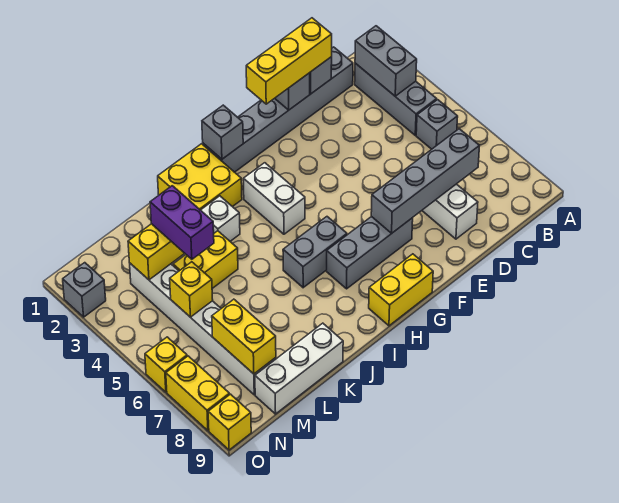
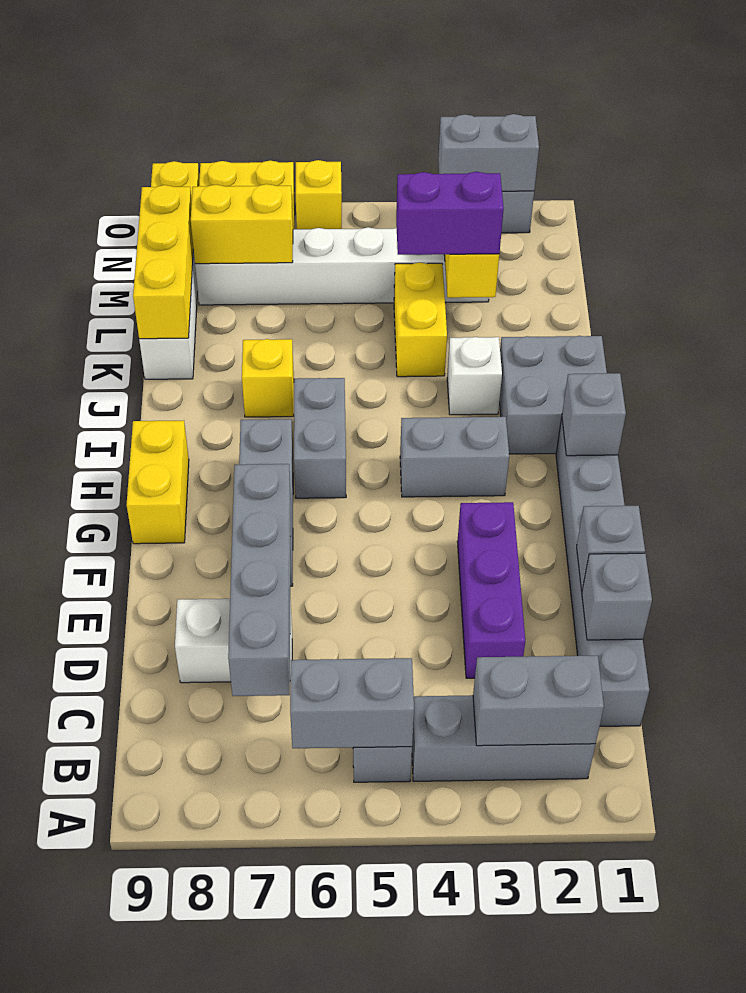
none -> grey 1x2 brick [290,658,414,748]
yellow 1x3 brick [246,18,332,104] -> yellow 1x3 brick moved to [133,185,193,339]
none -> purple 1x3 brick [457,502,525,678]
white 1x2 brick [243,163,305,234] -> grey 1x2 brick [400,417,509,497]
yellow 2x2 brick [158,144,242,210] -> grey 2x2 brick [499,336,607,454]
yellow 1x1 brick [170,262,213,317] -> yellow 1x1 brick moved to [242,339,294,417]
none -> grey 1x2 brick [438,114,539,191]

